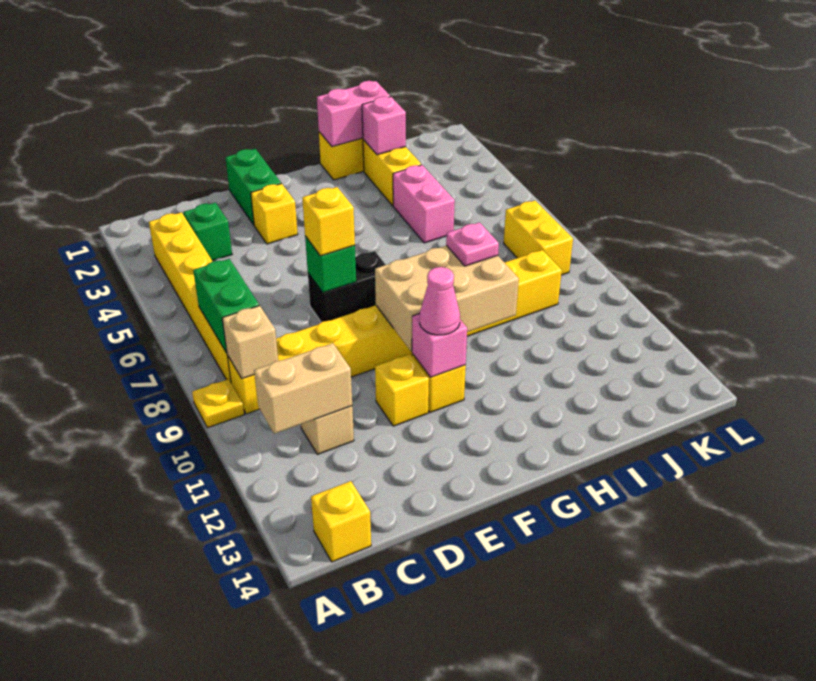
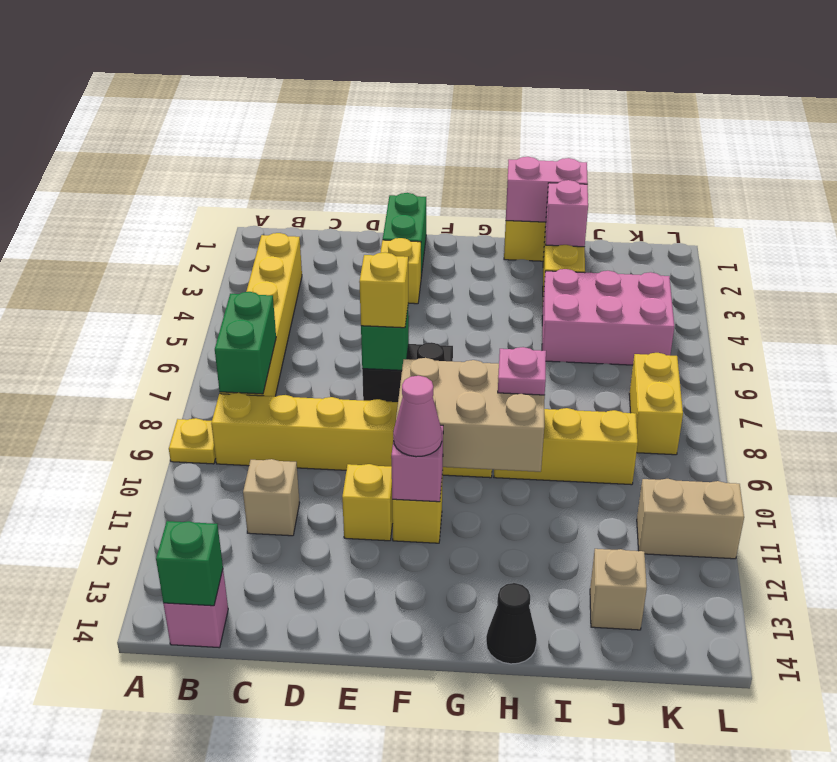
tan 1x1 brick [222,306,278,379] -> tan 1x1 brick moved to [590,549,647,630]
tan 1x2 brick [254,343,352,434] -> tan 1x2 brick moved to [637,479,744,559]
yellow 1x1 brick [311,481,371,562] -> pink 1x1 brick [163,570,228,648]
green 1x1 brick [184,203,232,261] -> green 1x1 brick moved to [156,521,223,606]
none -> black 1x1 cone [486,583,537,664]
pink 1x2 brick [393,165,455,243] -> pink 2x3 brick [542,269,674,365]

